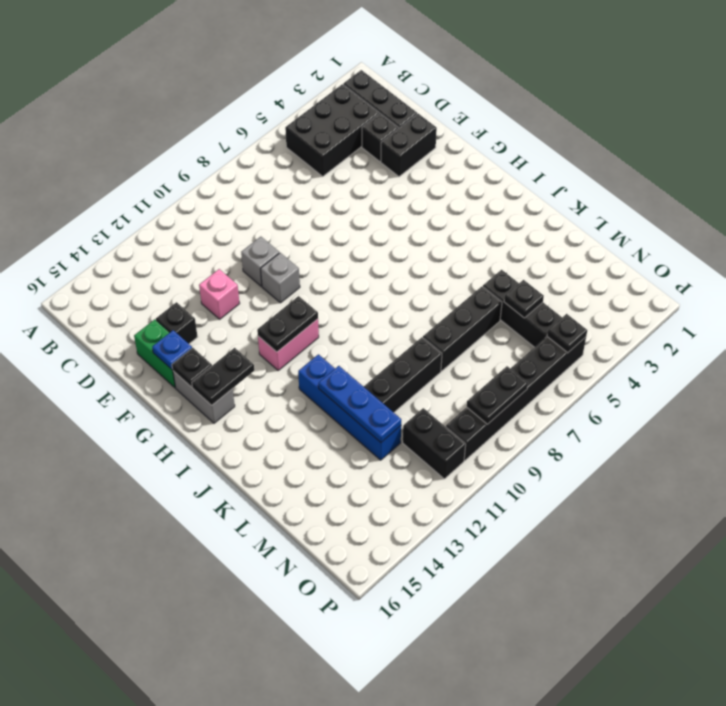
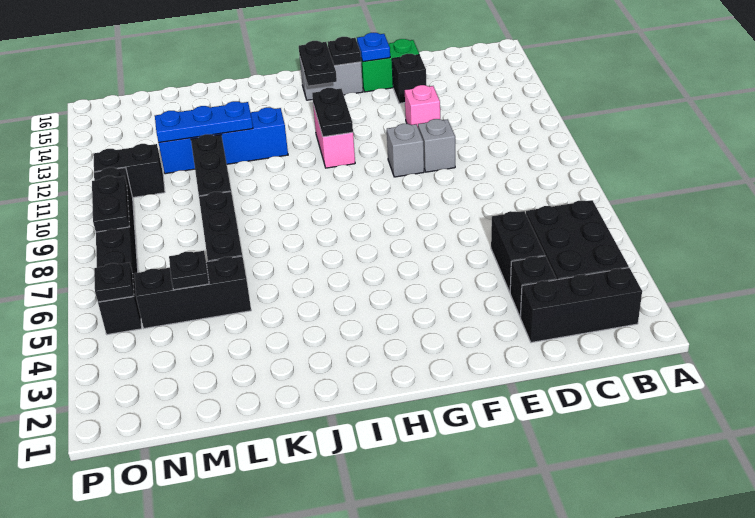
black 1x2 brick [381,114,437,177] -> black 1x2 brick moved to [491,211,545,292]

